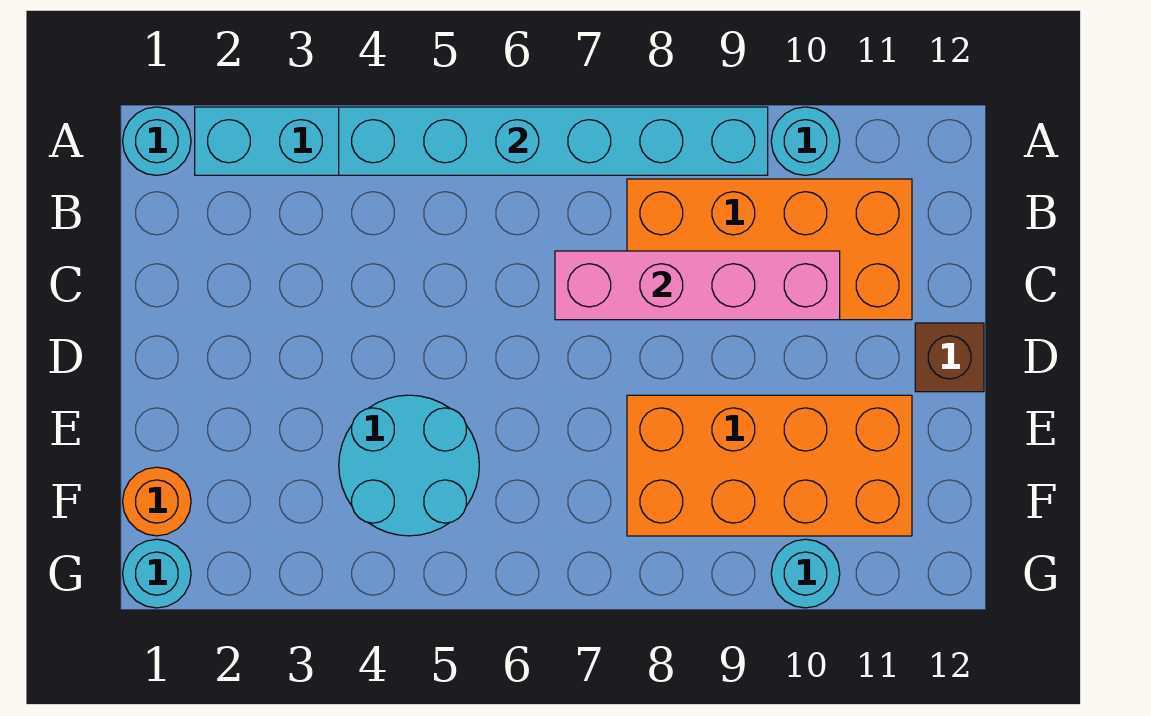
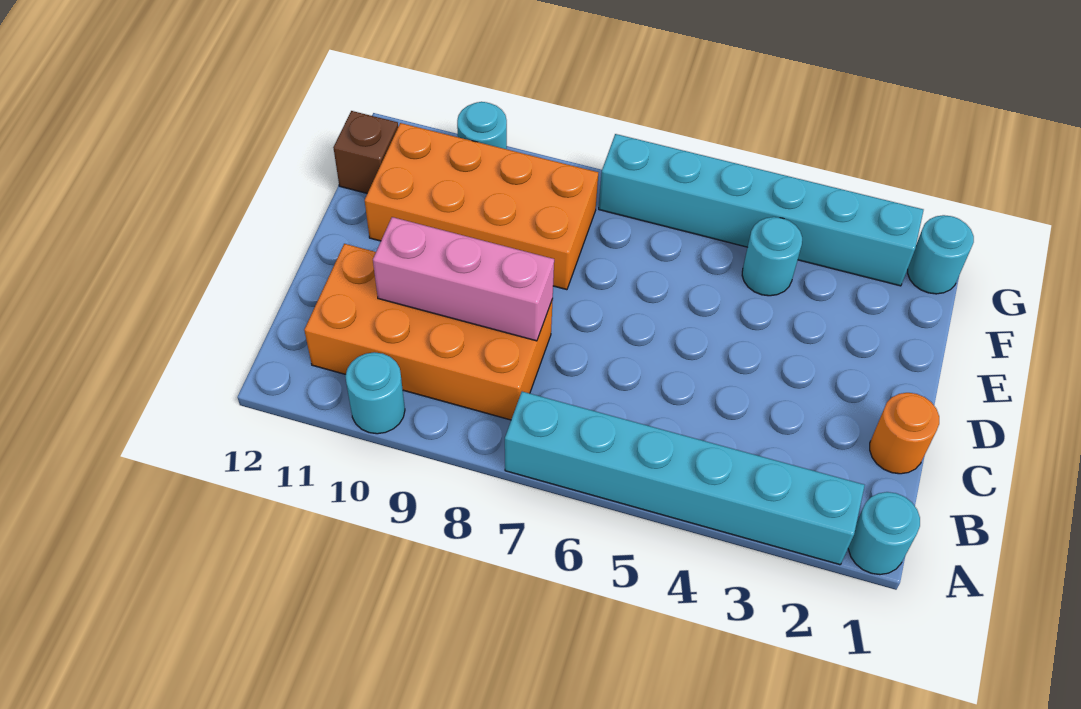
cyan 1x6 brick [339,107,768,175] -> cyan 1x6 brick moved to [599,134,923,286]
pink 1x4 brick [555,251,840,320] -> pink 1x3 brick [373,217,554,341]
brown 1x1 brick [915,323,984,392] -> brown 1x1 brick moved to [333,111,398,193]
cyan 2x2 round brick [339,395,479,536] -> cyan 1x1 round brick [742,217,802,296]
orange 1x1 round brick [123,467,191,536] -> orange 1x1 round brick moved to [870,393,939,474]

